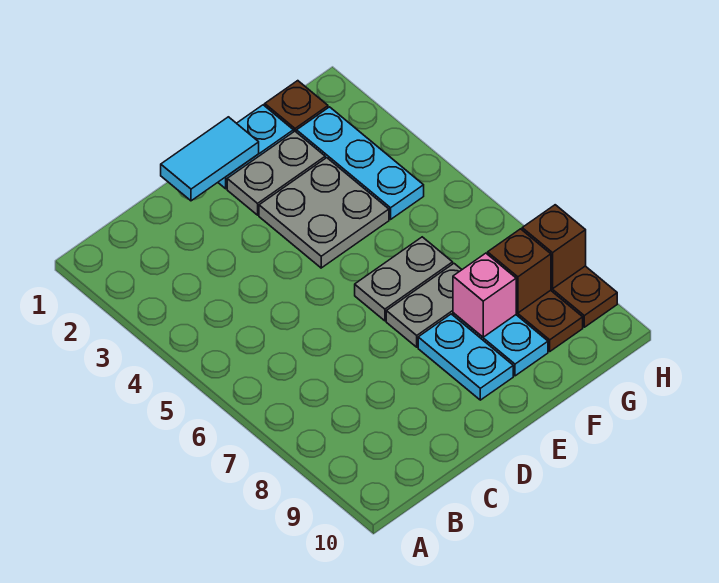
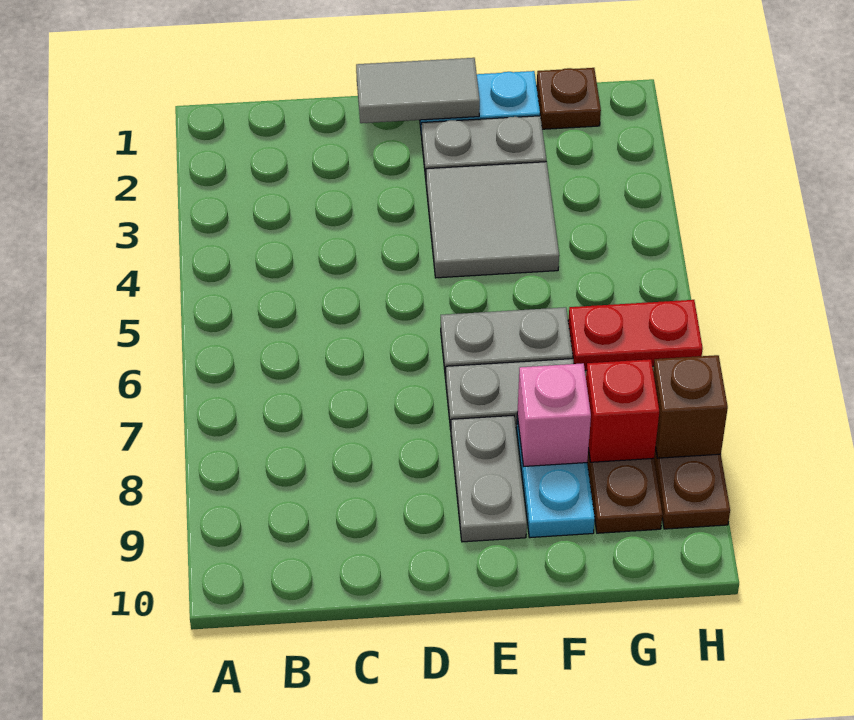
cyan 1x2 tile [161,117,259,201] -> grey 1x2 tile [356,58,480,123]
grey 2x2 plate [259,158,389,268] -> grey 2x2 tile [426,162,559,278]
cyan 1x2 plate [418,314,513,400] -> grey 1x2 plate [451,415,527,542]
cyan 1x3 plate [297,107,424,219] -> none
none -> red 1x2 plate [568,300,703,371]
brown 1x1 brick [488,229,551,313] -> red 1x1 brick [586,359,659,462]

